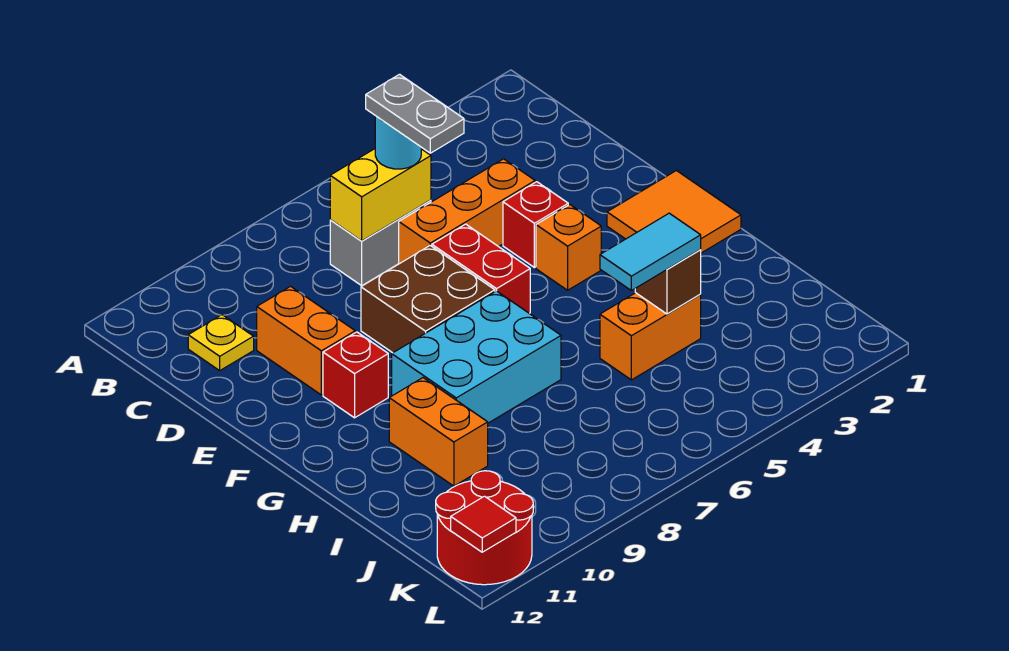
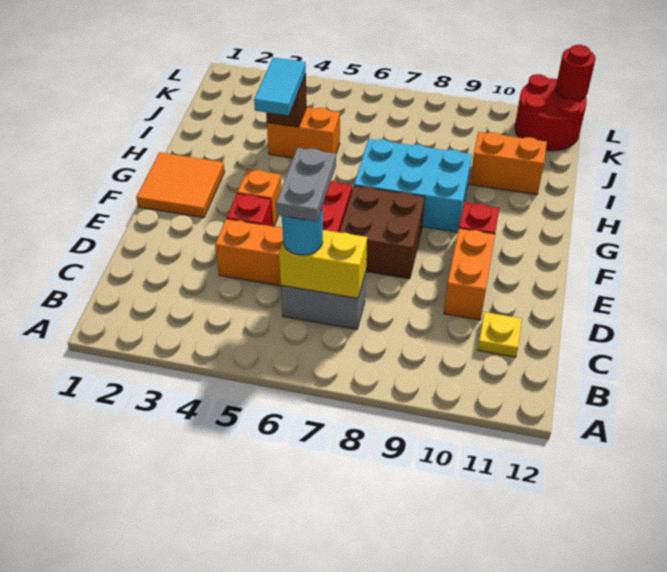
orange 1x2 brick [389,378,488,486] -> orange 1x2 brick turned to [470,132,547,195]
cyan 1x2 tile [600,213,701,290] -> cyan 1x2 tile turned to [254,57,306,115]
red 1x1 tile [451,496,516,552] -> red 1x1 round brick [556,45,596,100]

